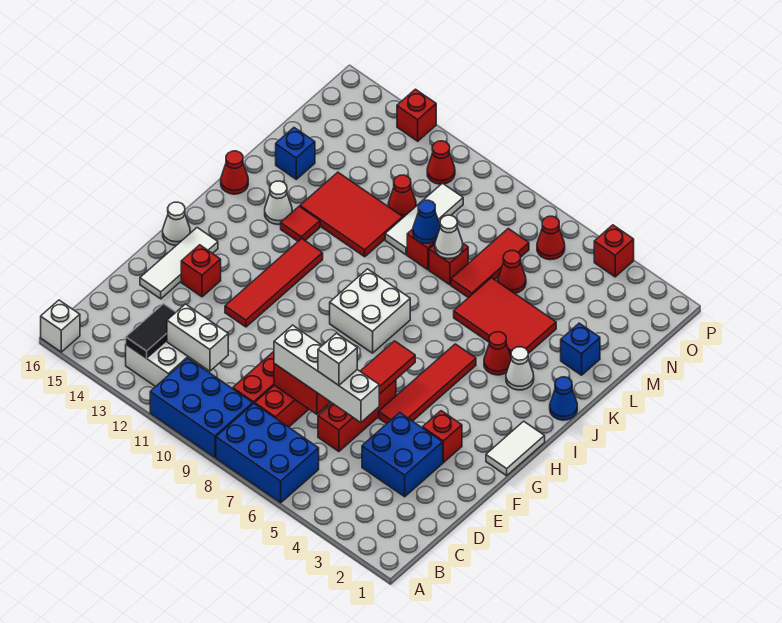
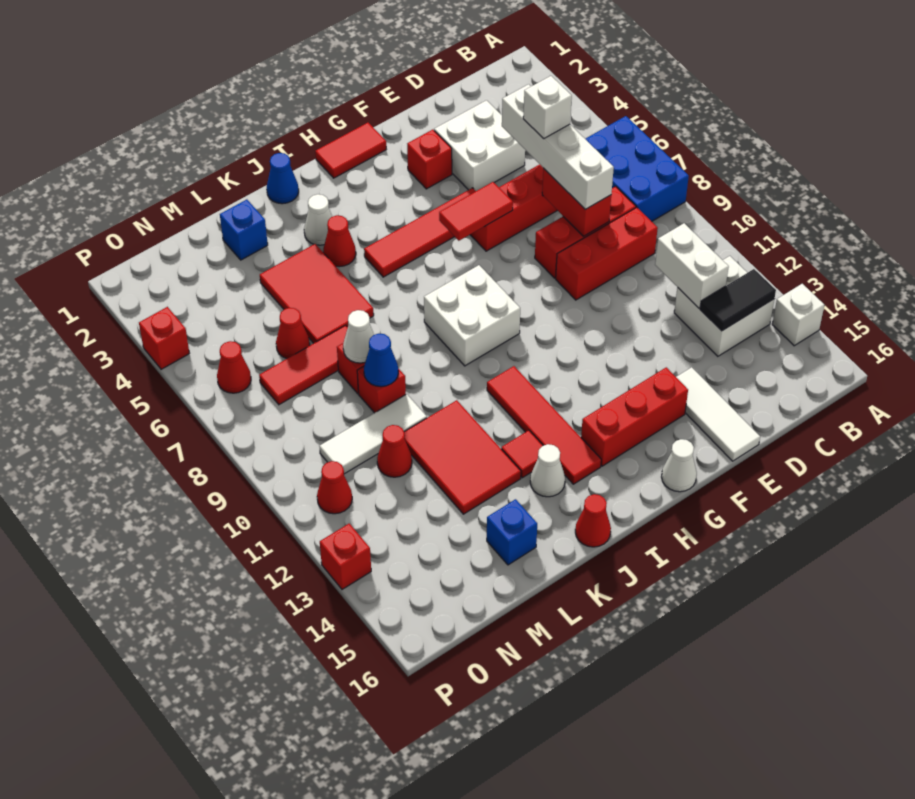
blue 2x3 brick [150,358,253,457] -> none
white 1x1 brick [41,300,80,352] -> white 1x1 brick moved to [772,284,824,346]
blue 2x2 brick [362,413,443,497] -> white 2x2 brick [434,100,525,191]
white 1x3 tile [140,228,218,299] -> white 1x3 tile turned to [676,367,760,461]
red 1x4 tile [225,239,323,327] -> red 1x4 tile turned to [487,366,601,484]
red 1x1 brick [181,245,221,297] -> red 1x3 brick [581,367,688,466]
white 1x2 tile [486,421,545,476] -> red 1x2 tile [315,123,386,178]

